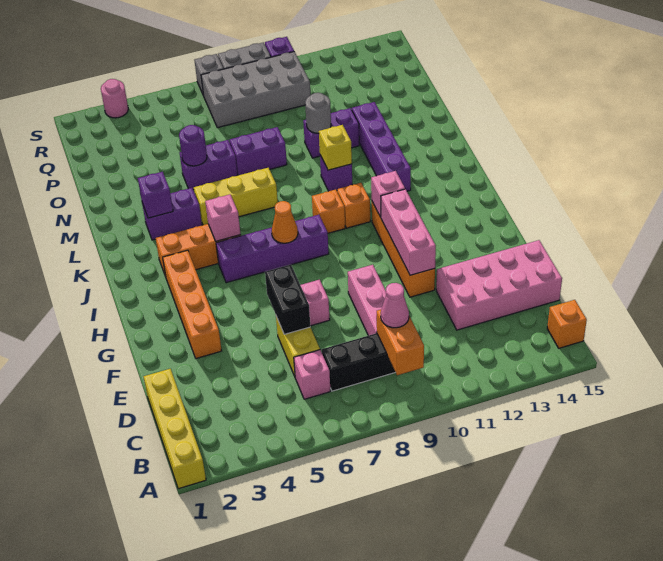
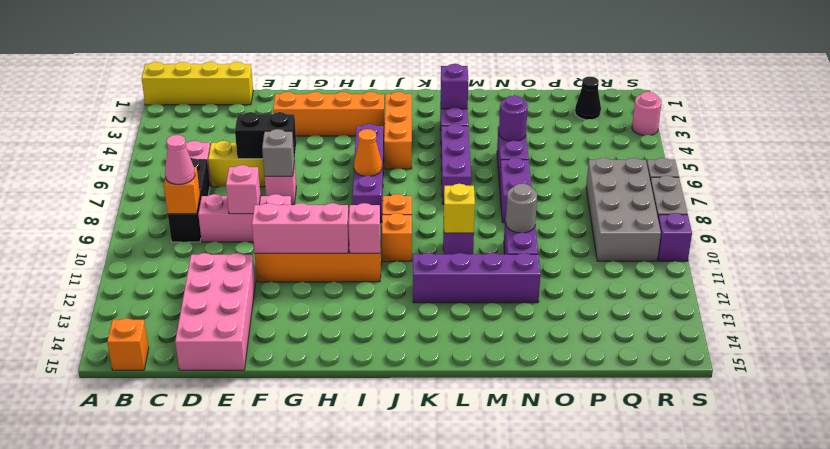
orange 1x2 brick [377,310,424,375] -> orange 1x1 brick [164,167,200,214]
none -> grey 1x1 brick [262,129,294,176]
pink 1x1 brick [205,195,241,241] -> pink 1x1 brick moved to [226,165,261,214]
yellow 1x3 brick [194,168,278,225] -> purple 1x3 brick [441,124,471,204]
none -> black 1x1 cone [575,76,601,120]

